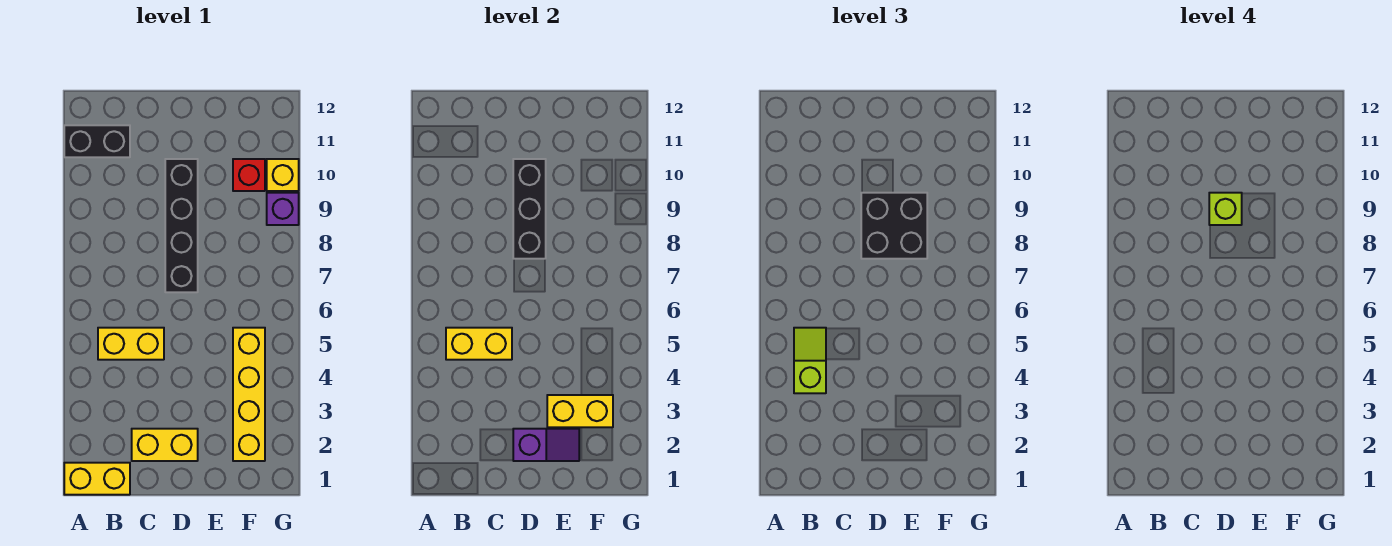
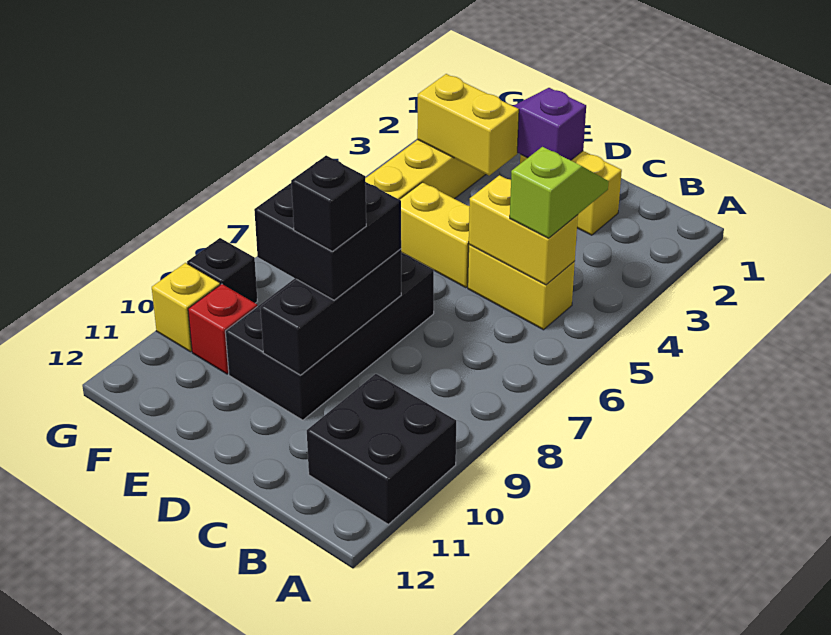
yellow 1x2 brick [64,463,130,495] -> yellow 1x2 brick moved to [399,182,470,288]
black 1x2 brick [64,125,130,157] -> black 2x2 brick [307,374,456,524]
lime 1x2 slope [794,328,826,393] -> lime 1x2 slope turned to [510,147,609,238]
black 1x4 brick [165,159,198,292] -> black 2x4 brick [225,252,434,420]
lime 1x1 brick [1209,193,1242,225] -> black 1x1 brick [291,156,366,251]
purple 1x1 brick [267,193,299,225] -> black 1x1 brick [187,238,257,303]

